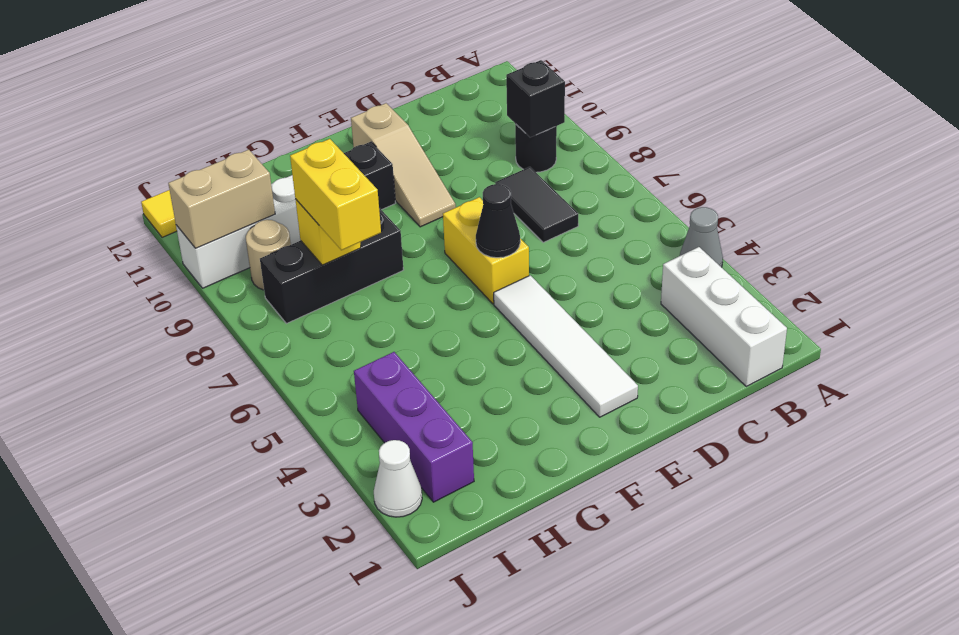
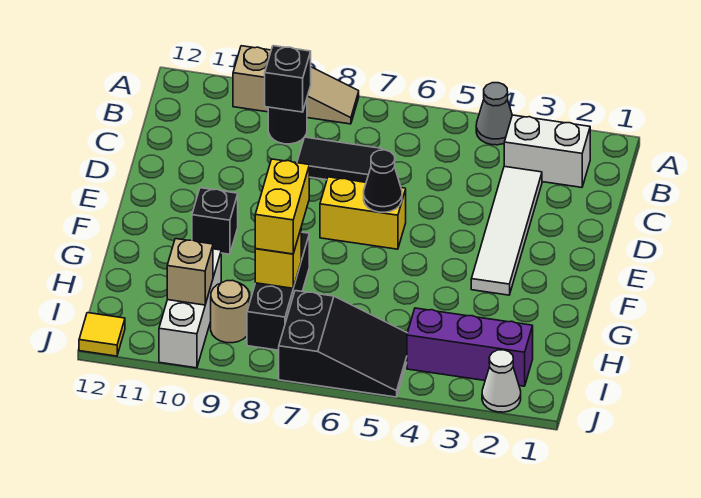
white 1x3 brick [661,247,787,386] -> white 1x2 brick [504,115,590,187]
white 1x4 tile [494,275,638,417] -> white 1x4 tile turned to [471,166,542,295]
tan 1x3 slope [351,103,456,227] -> tan 1x3 slope moved to [233,46,359,124]
yellow 1x2 brick [290,139,381,250] -> yellow 1x2 brick turned to [255,159,309,254]
none -> black 2x3 slope [279,291,407,397]
tan 1x2 brick [168,150,275,248] -> tan 1x1 brick [167,239,213,305]

